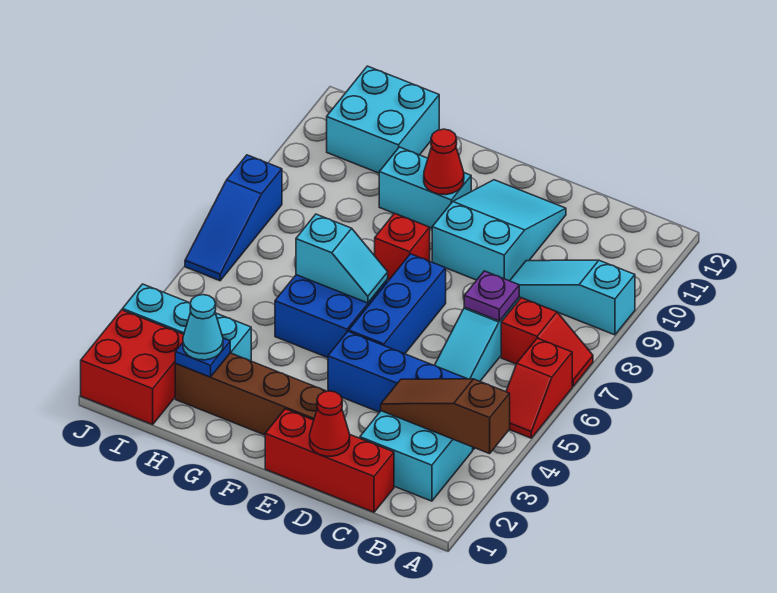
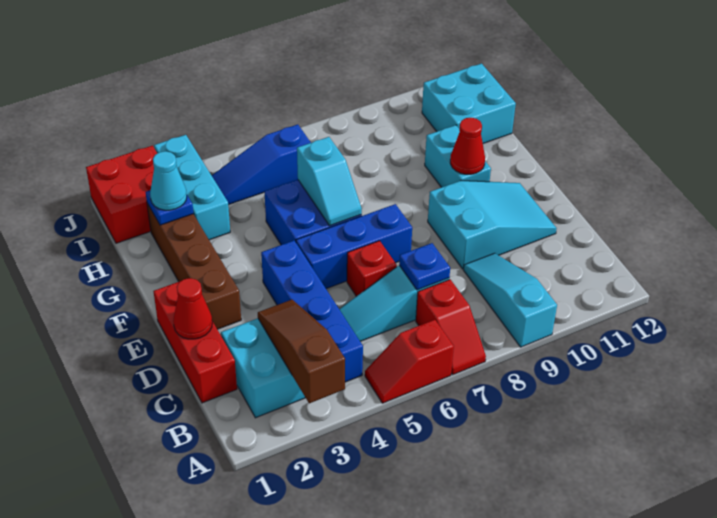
purple 1x1 plate [464,271,519,321] -> blue 1x1 plate [399,243,450,290]
red 1x1 brick [375,213,430,280] -> red 1x1 brick moved to [347,241,397,296]
blue 1x3 slope [185,155,282,281] -> blue 1x3 slope moved to [212,124,311,205]

